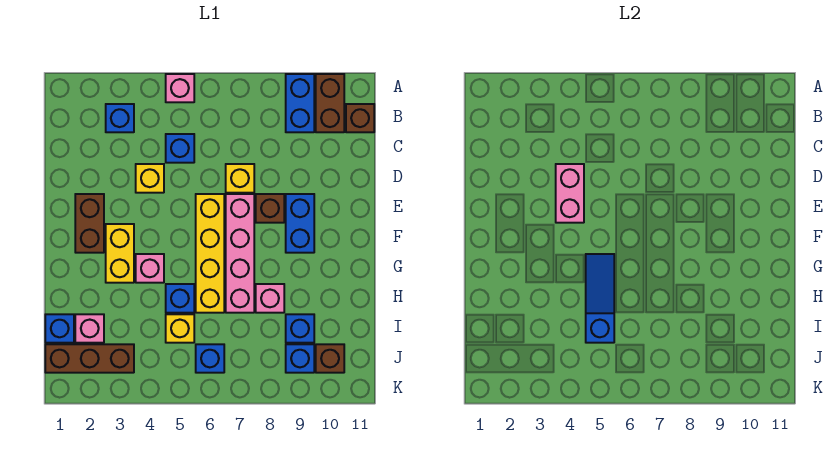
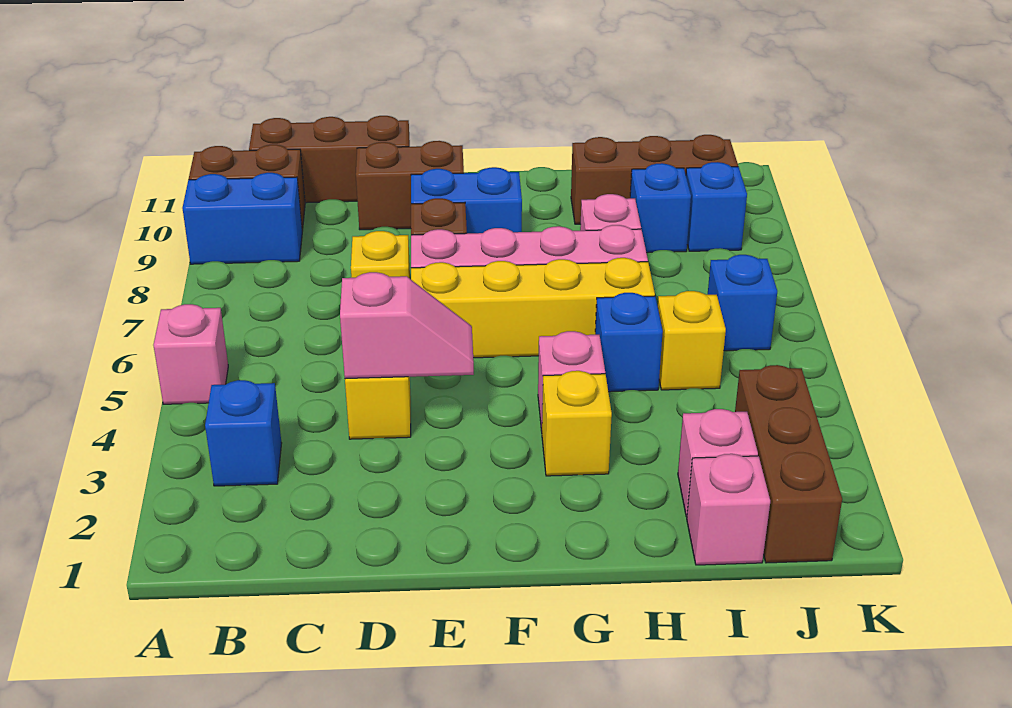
brown 1x1 brick [346,104,374,132] -> brown 1x3 brick [249,116,410,203]
blue 1x1 brick [166,134,194,163] -> none
pink 1x2 brick [556,164,584,223] -> pink 1x2 slope [340,272,474,379]
brown 1x2 brick [75,194,104,253] -> brown 1x2 brick moved to [356,141,464,230]
yellow 1x2 brick [106,224,134,283] -> yellow 1x1 brick [542,371,612,476]
blue 1x3 slope [586,254,614,343] -> none
blue 1x1 brick [45,314,74,343] -> pink 1x1 brick [687,454,770,565]
brown 1x1 brick [316,344,344,373] -> brown 1x3 brick [571,135,738,224]

